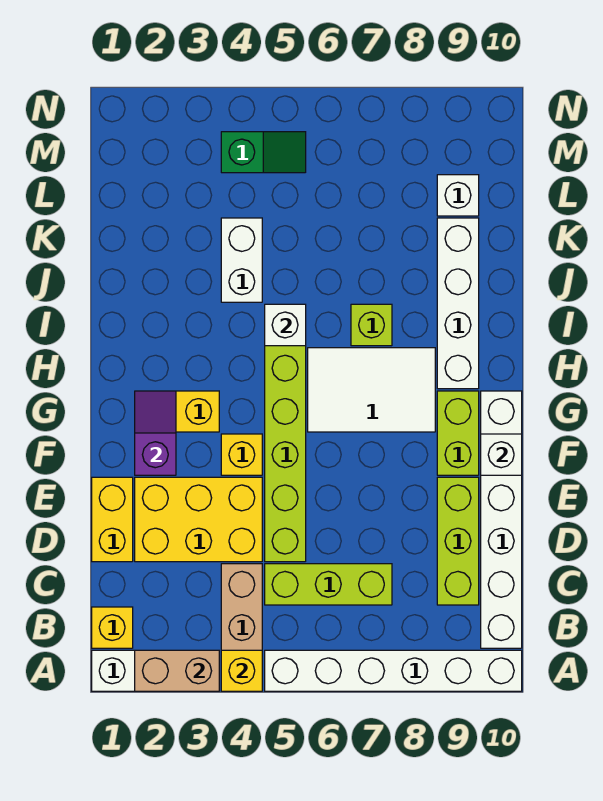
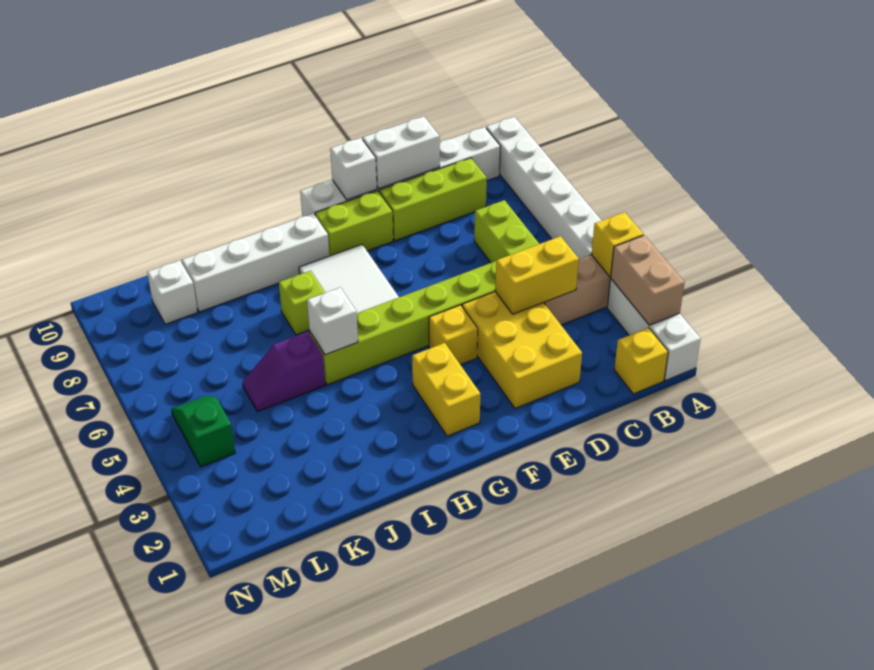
yellow 1x2 brick [92,477,133,562] -> yellow 1x2 brick moved to [495,236,579,314]
purple 1x2 slope [135,391,176,475] -> purple 1x2 slope moved to [243,332,325,412]
white 1x2 brick [221,218,262,302] -> white 1x2 brick moved to [363,116,440,189]

